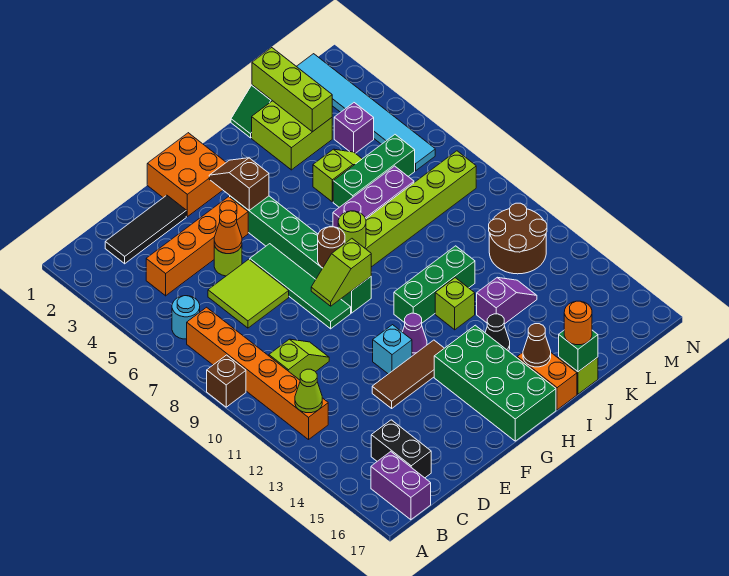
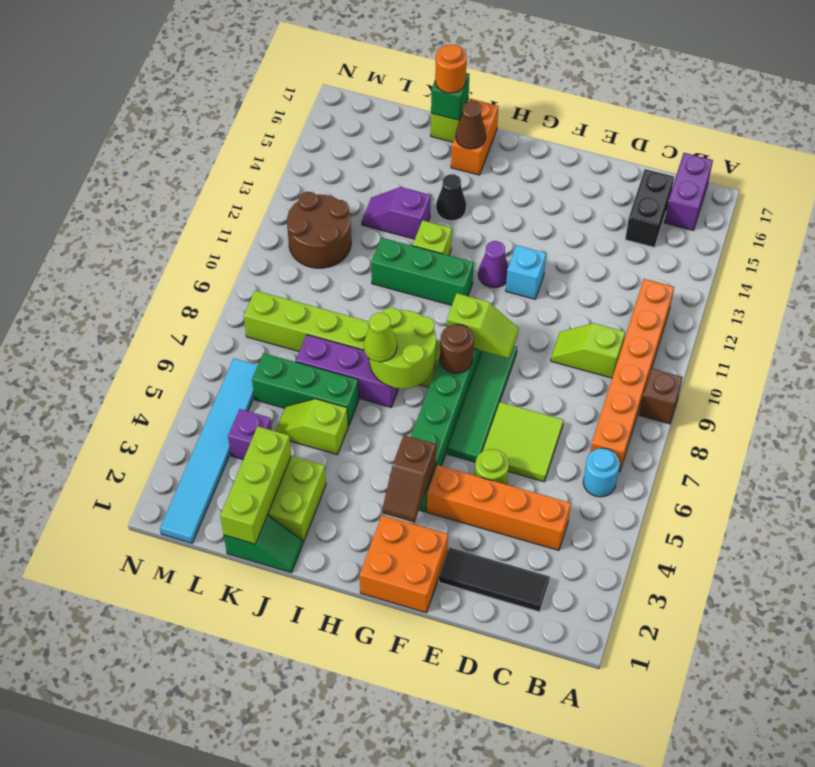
lime 1x1 cone [295,369,322,413] -> lime 1x1 cone moved to [364,313,397,362]
orange 1x1 cone [214,210,242,254] -> none
brown 1x3 tile [372,340,444,408] -> none
green 2x4 brick [434,325,556,441] -> none
lime 1x1 round brick [338,211,366,248] -> lime 2x2 round brick [369,308,436,389]

